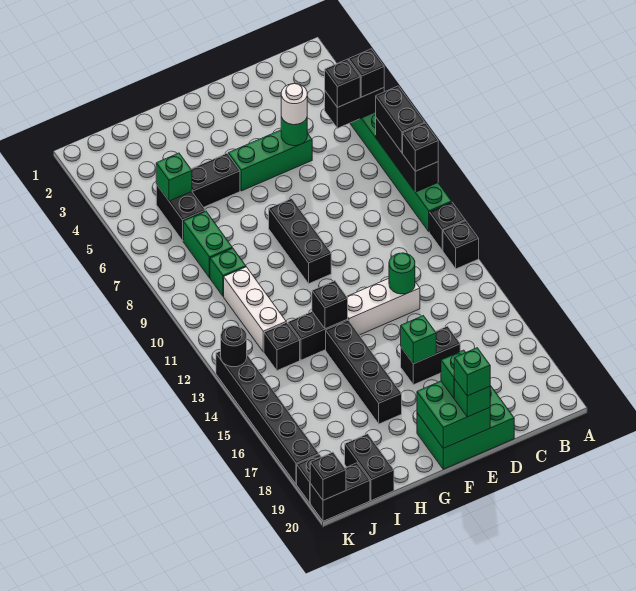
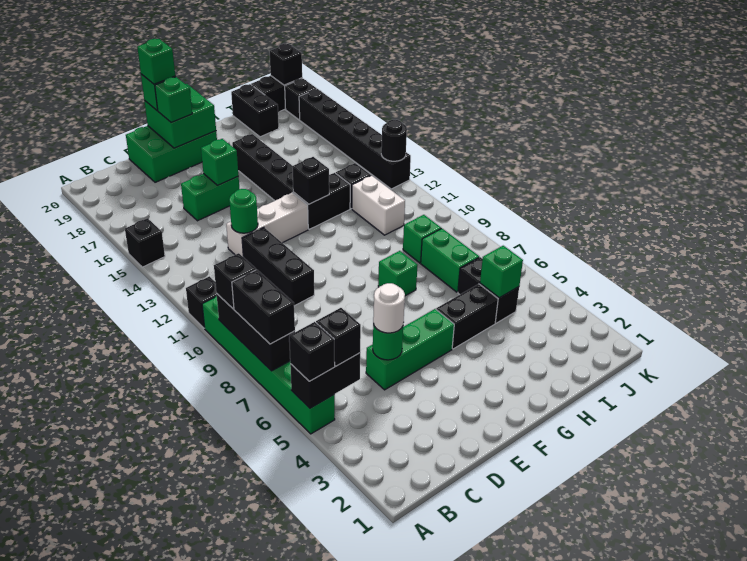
black 1x1 brick [443,221,479,269] -> black 1x1 brick moved to [125,218,165,267]
black 1x2 brick [401,326,460,385] -> green 1x2 brick [181,174,239,221]
black 1x3 brick [269,199,331,284] -> black 1x3 brick moved to [242,227,314,306]
none -> green 1x1 brick [378,251,417,296]
white 1x3 brick [224,267,286,352] -> white 1x2 brick [352,175,405,235]

